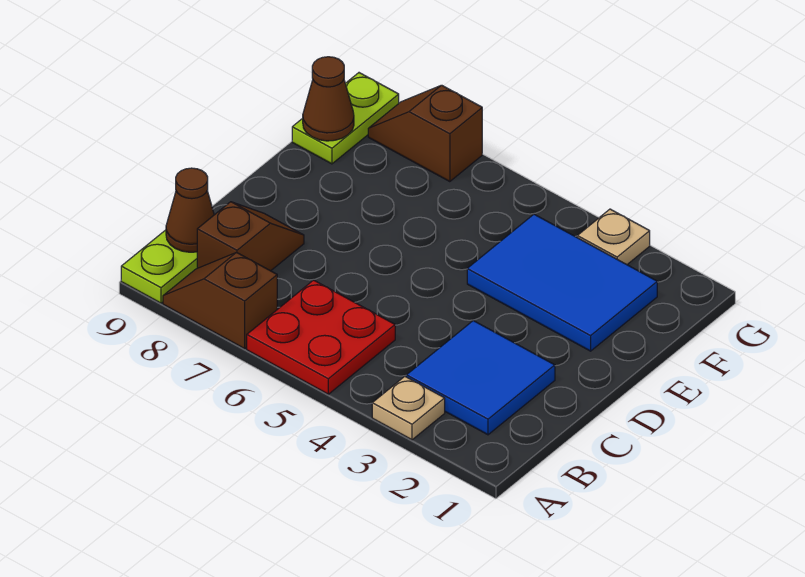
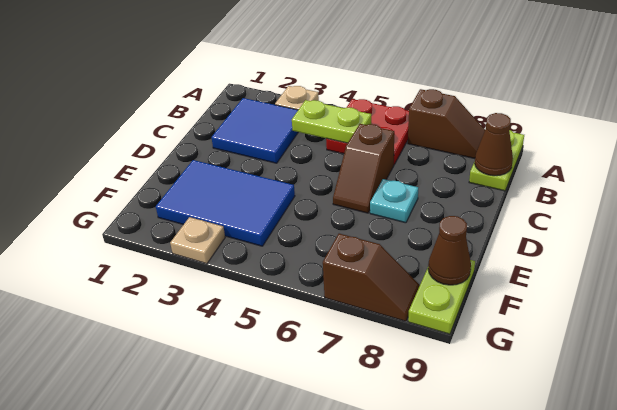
none -> lime 1x2 plate [292,100,371,143]
brown 1x2 slope [197,202,304,271] -> brown 1x2 slope moved to [333,124,394,213]
none -> cyan 1x1 plate [370,179,418,223]

